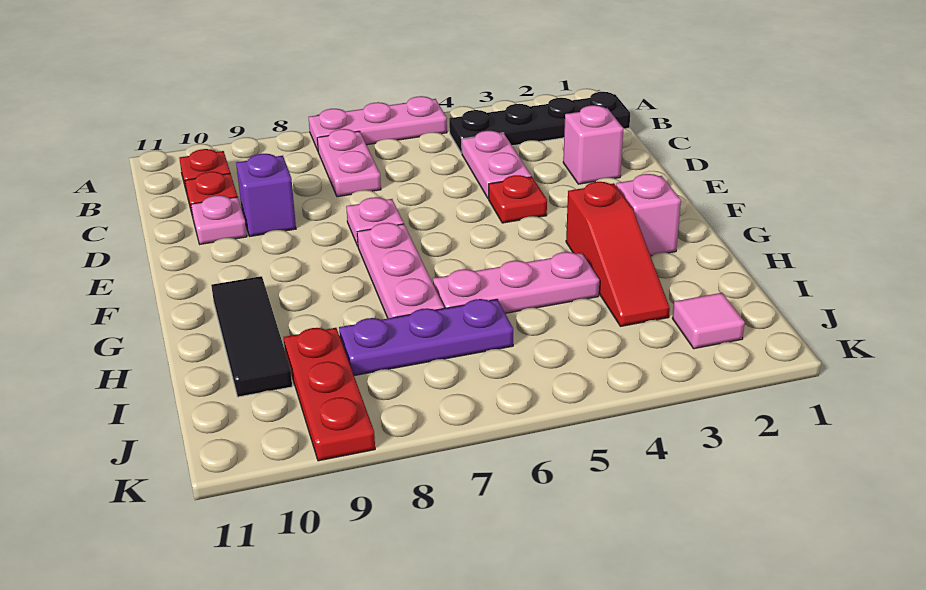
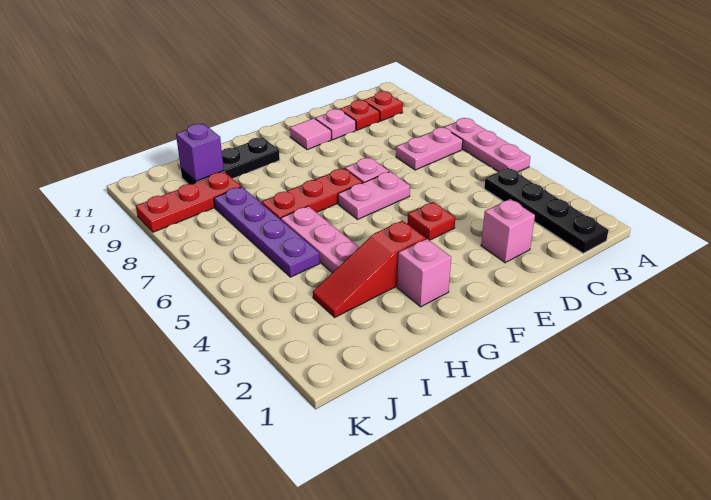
pink 1x2 plate [462,131,532,199] -> pink 1x2 plate moved to [338,172,410,219]
purple 1x1 brick [236,154,296,236] -> purple 1x1 brick moved to [176,124,224,181]
pink 1x3 plate [357,223,444,318] -> red 1x3 plate [262,168,363,219]
black 1x3 tile [211,276,292,397] -> black 1x3 plate [181,137,280,184]
purple 1x3 plate [339,299,513,376] -> purple 1x4 plate [214,187,320,277]
pink 1x1 tile [672,293,745,349] -> pink 1x1 tile moved to [290,118,331,150]

